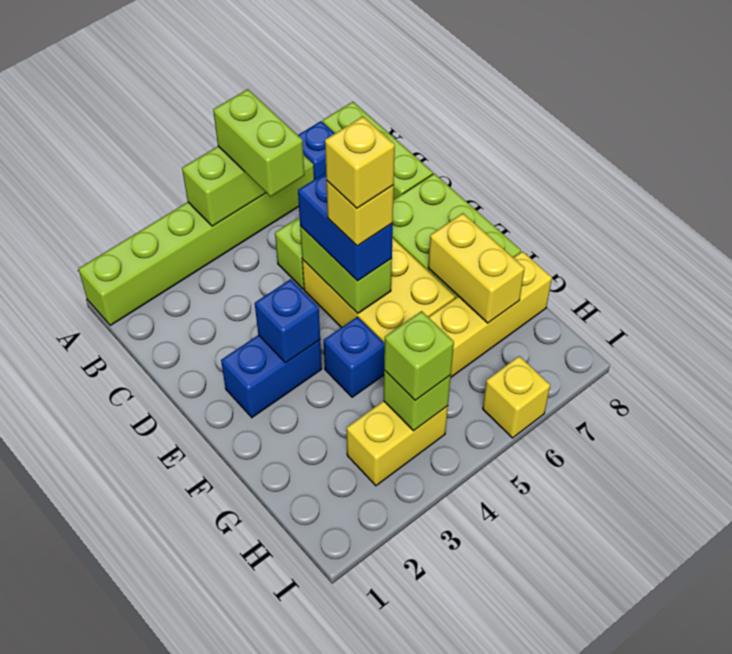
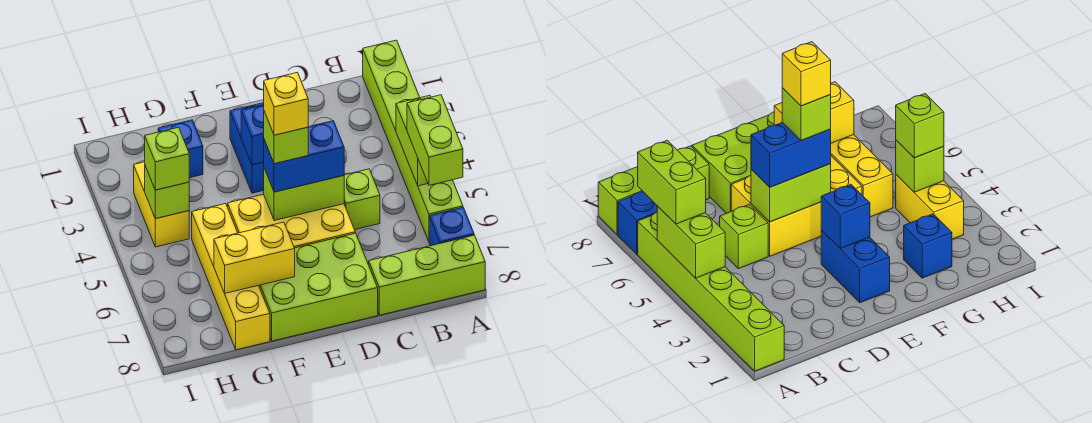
lime 1x2 brick [213,89,304,196] -> lime 1x2 brick turned to [407,95,463,185]
yellow 1x1 brick [326,181,394,246] -> lime 1x1 brick [264,111,308,164]
blue 1x1 brick [324,317,385,397] -> blue 1x1 brick moved to [158,120,203,178]
yellow 1x1 brick [483,356,550,438] -> none

